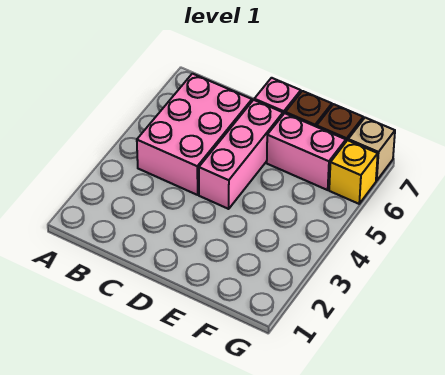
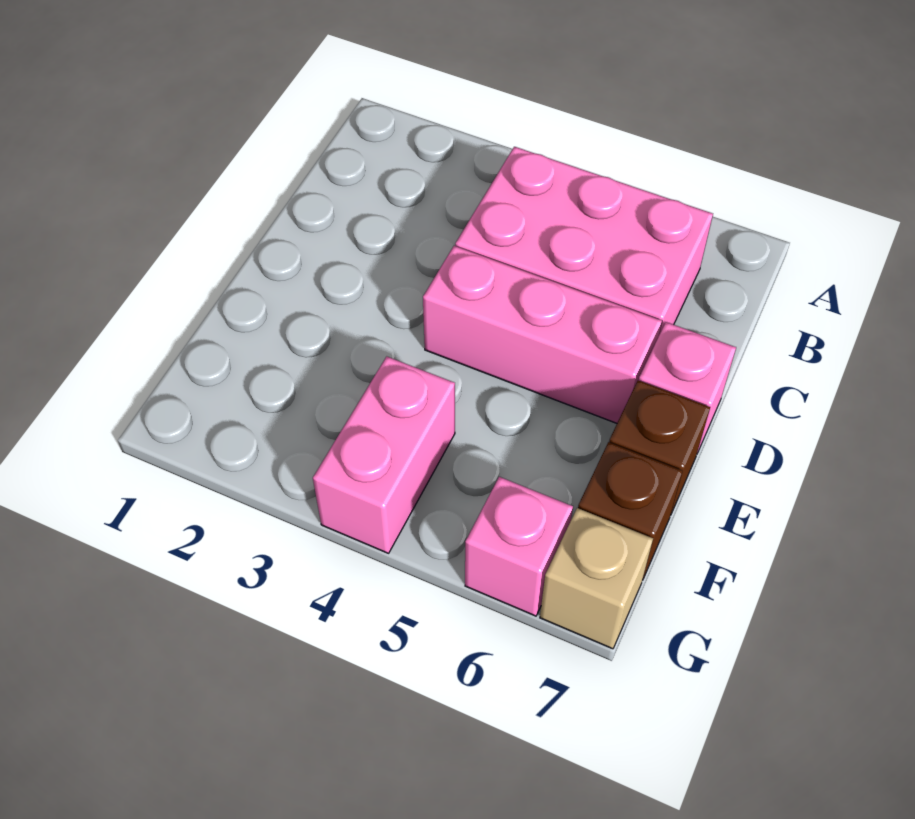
pink 1x2 brick [267,113,346,190] -> pink 1x2 brick moved to [313,357,455,553]
yellow 1x1 brick [329,140,378,204] -> pink 1x1 brick [465,477,573,616]

